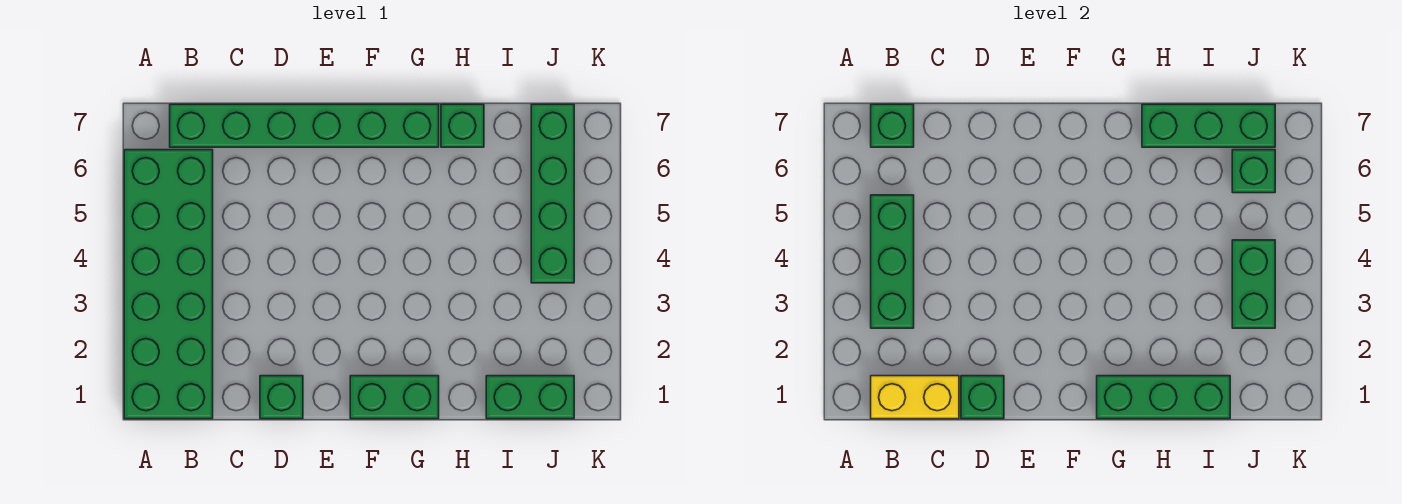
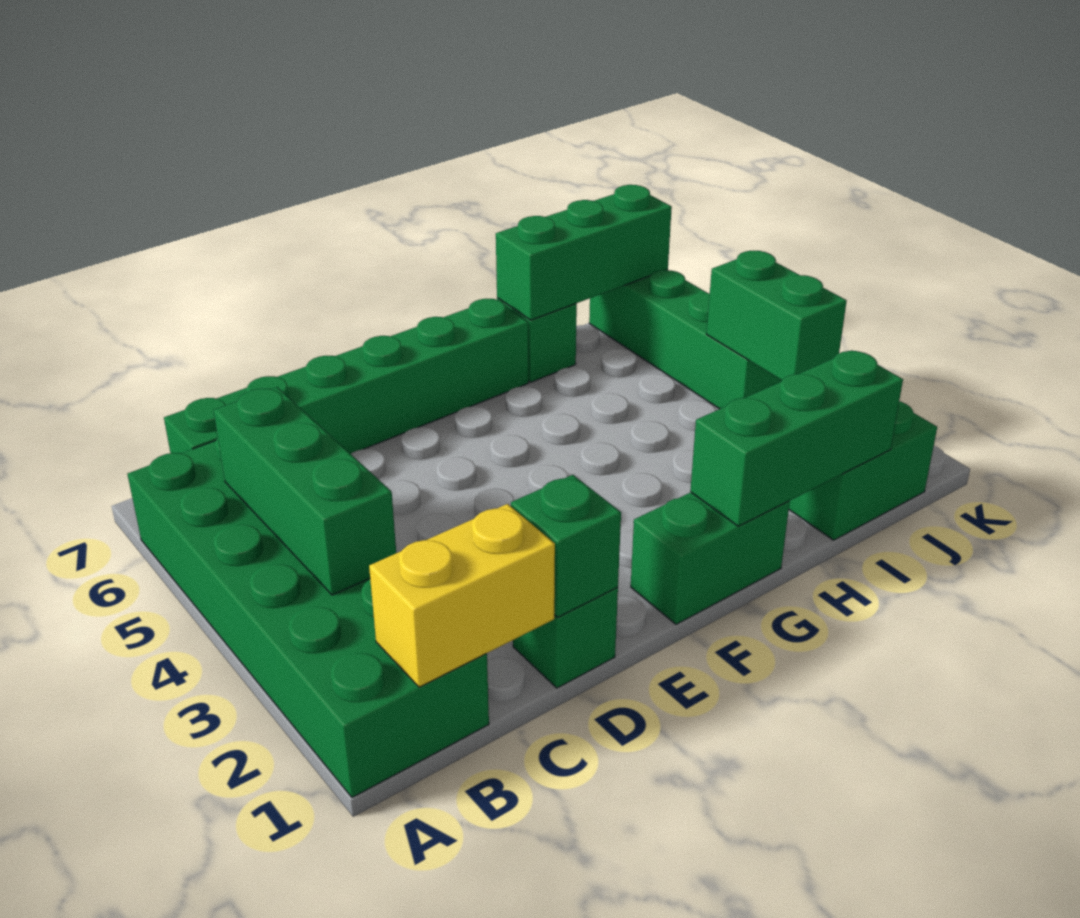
green 1x1 brick [871,104,914,147] -> none
green 1x1 brick [1232,150,1275,193] -> none

